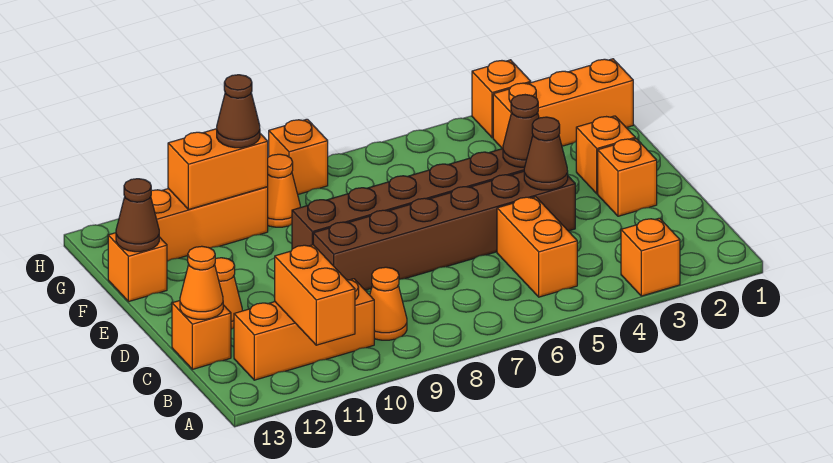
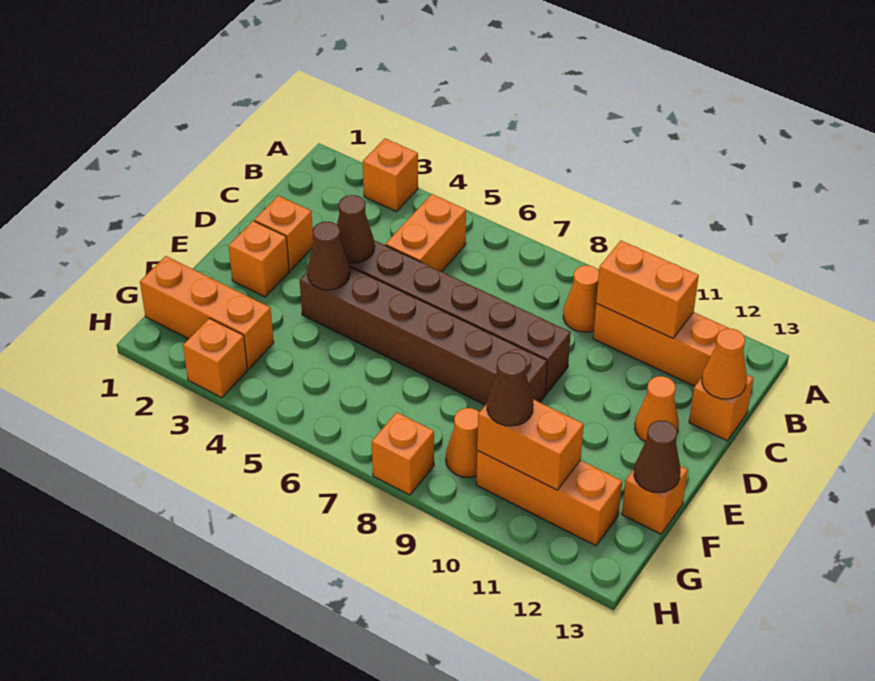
orange 1x2 brick [275,245,355,345] -> orange 1x2 brick turned to [596,241,699,338]

